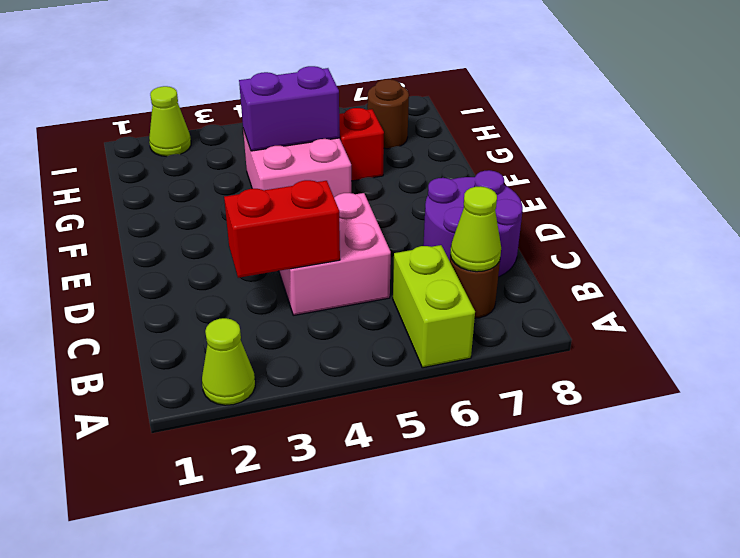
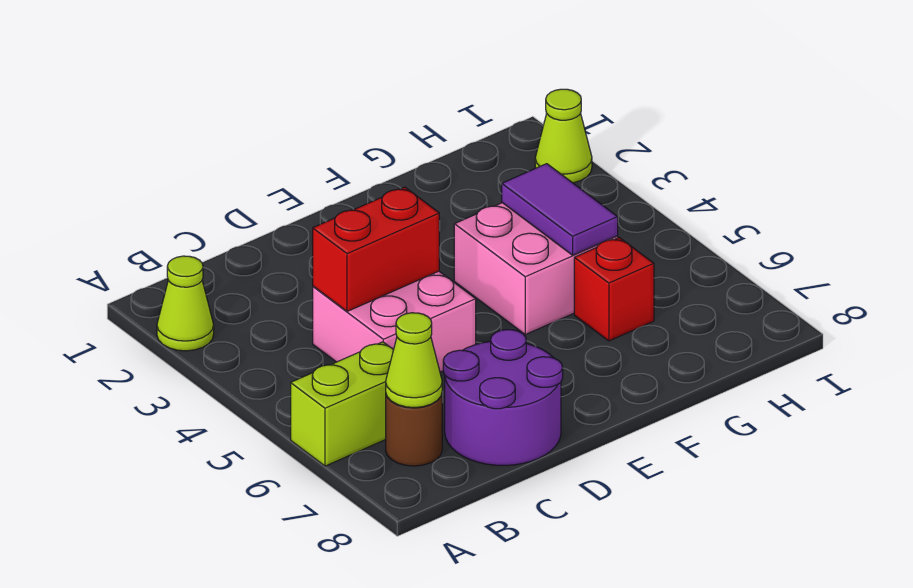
red 1x2 brick [224,180,340,278] -> red 1x2 brick turned to [313,187,439,311]
purple 1x2 brick [239,66,340,151] -> purple 1x2 tile [502,164,618,255]
brown 1x1 round brick [367,79,409,149] -> none

